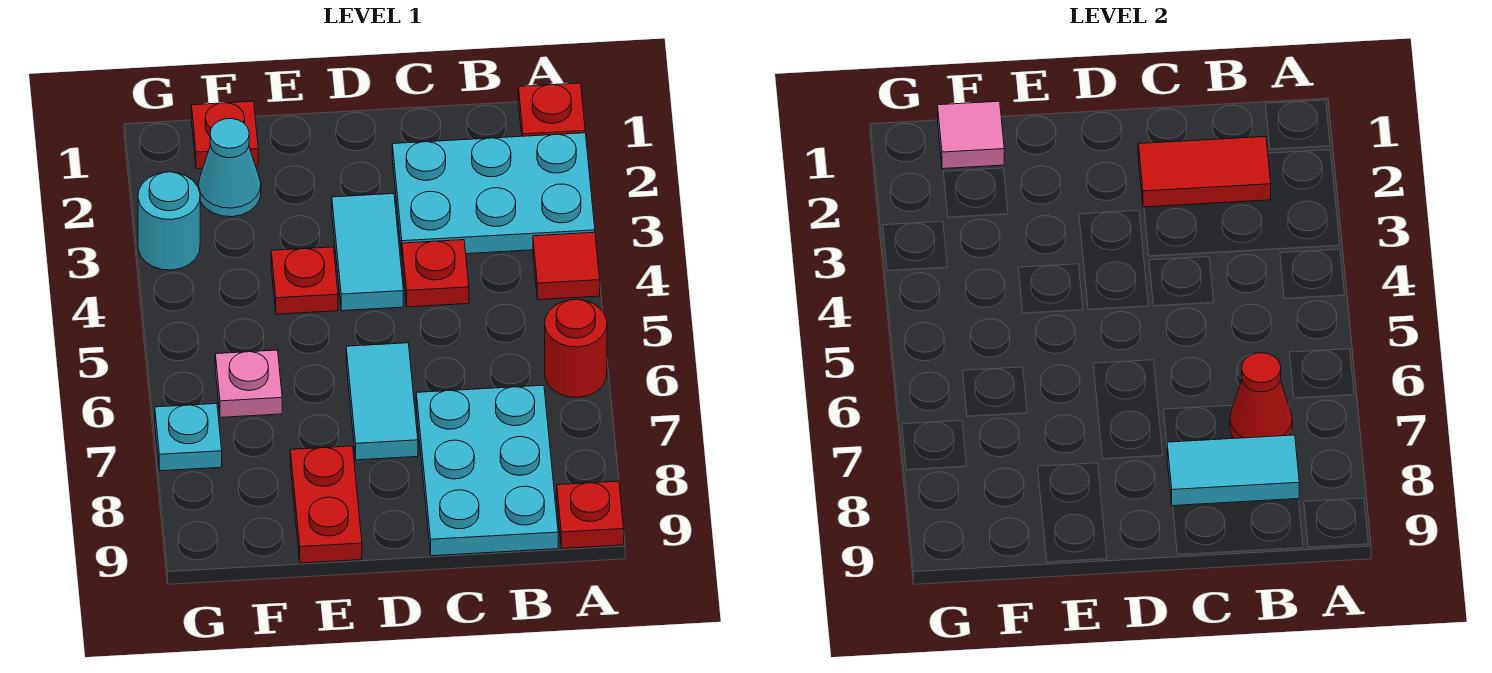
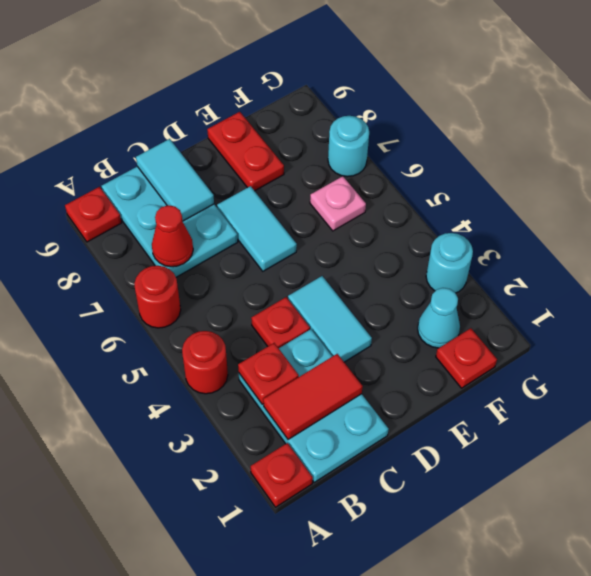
cyan 2x3 plate [392,133,595,254] -> cyan 2x3 plate turned to [239,329,389,483]
red 1x1 tile [533,232,600,300] -> red 1x1 round brick [182,331,228,394]
cyan 1x2 tile [1167,435,1299,506] -> cyan 1x2 tile turned to [136,139,214,221]
red 1x1 plate [271,247,338,314] -> red 1x1 plate moved to [238,343,299,404]
pink 1x1 tile [938,101,1004,169] -> none
cyan 1x1 plate [155,404,222,471] -> cyan 1x1 round brick [328,116,369,177]

